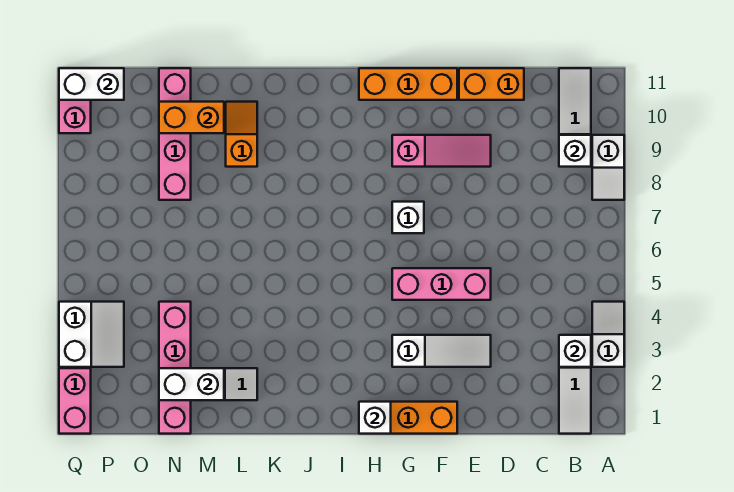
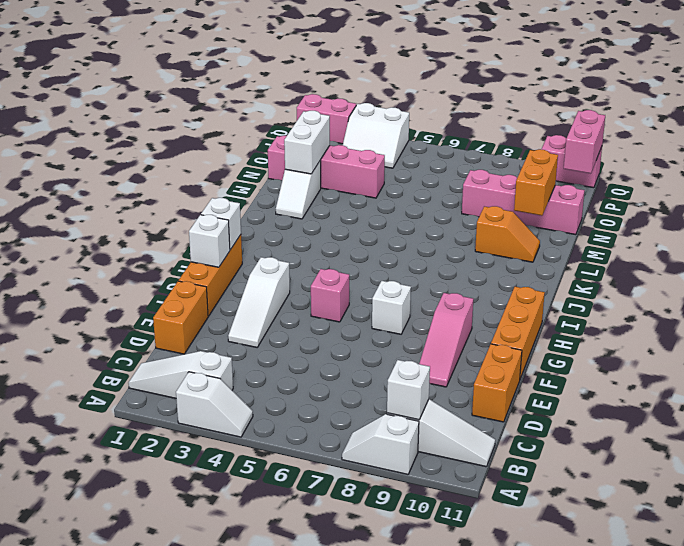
white 1x1 brick [559,335,591,367] -> white 1x1 brick moved to [189,215,230,267]
none -> orange 1x2 brick [153,281,208,354]
pink 1x3 brick [392,268,491,300] -> pink 1x1 brick [311,269,349,322]
white 1x2 brick [59,68,124,100] -> pink 1x2 brick [564,110,605,174]

